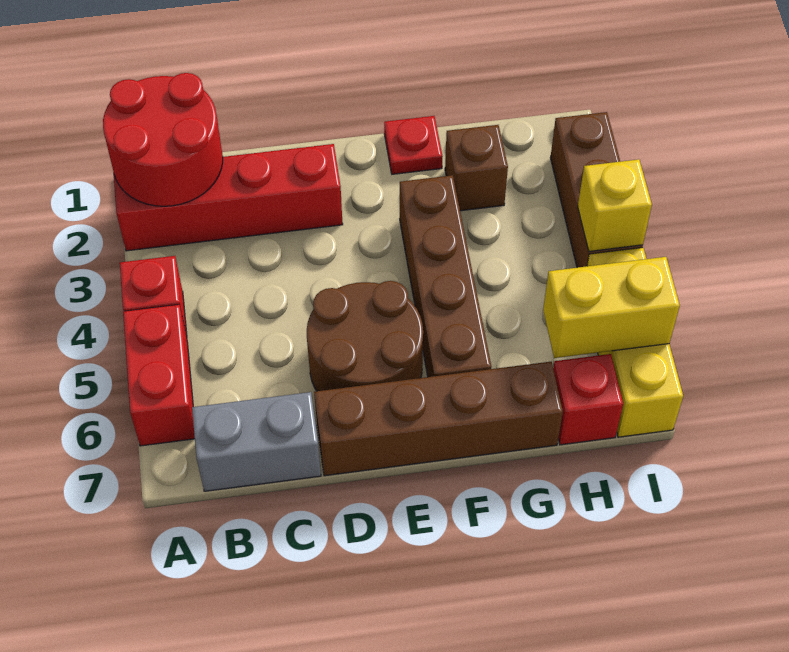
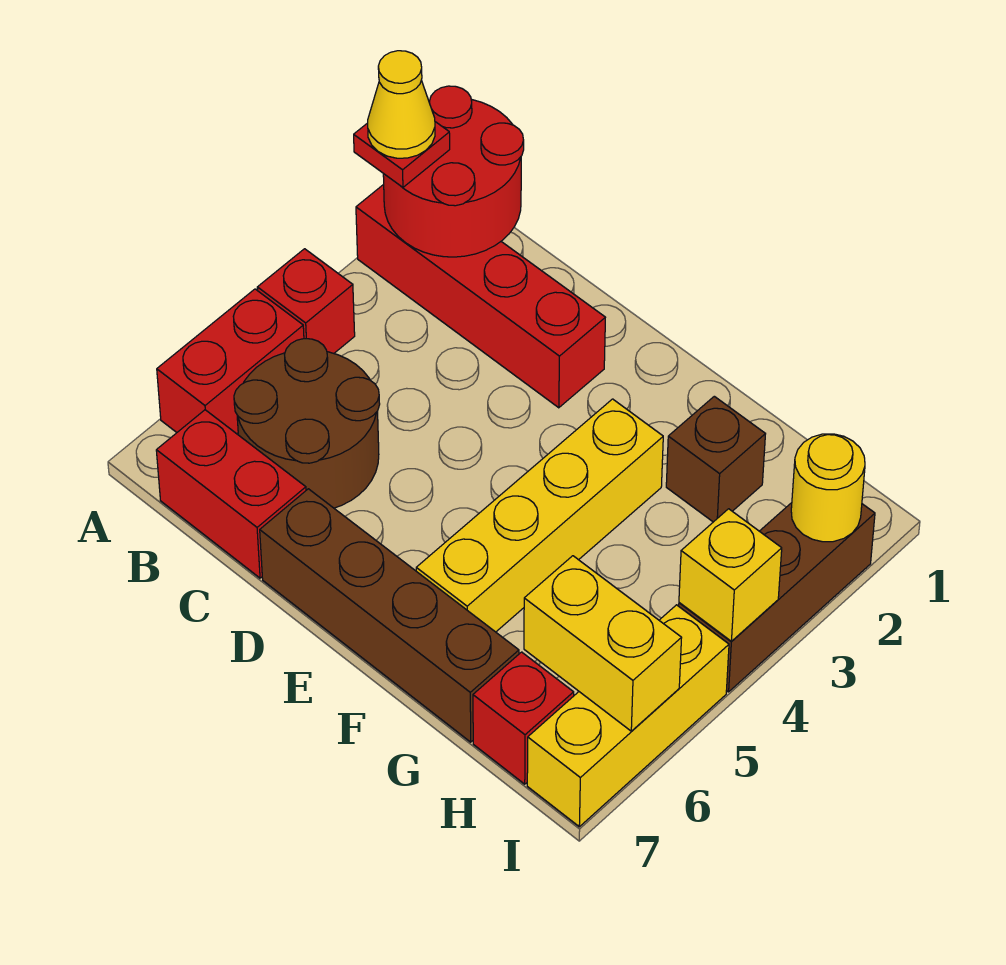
none -> yellow 1x1 cone [368,51,435,158]
grey 1x2 brick [192,392,321,491] -> red 1x2 brick [156,410,306,578]
brown 2x2 round brick [307,281,423,391] -> brown 2x2 round brick moved to [234,339,380,508]
red 1x1 plate [384,116,443,174] -> red 1x1 plate moved to [354,122,450,187]
brown 1x4 brick [400,175,491,377] -> yellow 1x4 brick [416,399,663,632]
none -> yellow 1x1 round brick [791,434,865,542]

